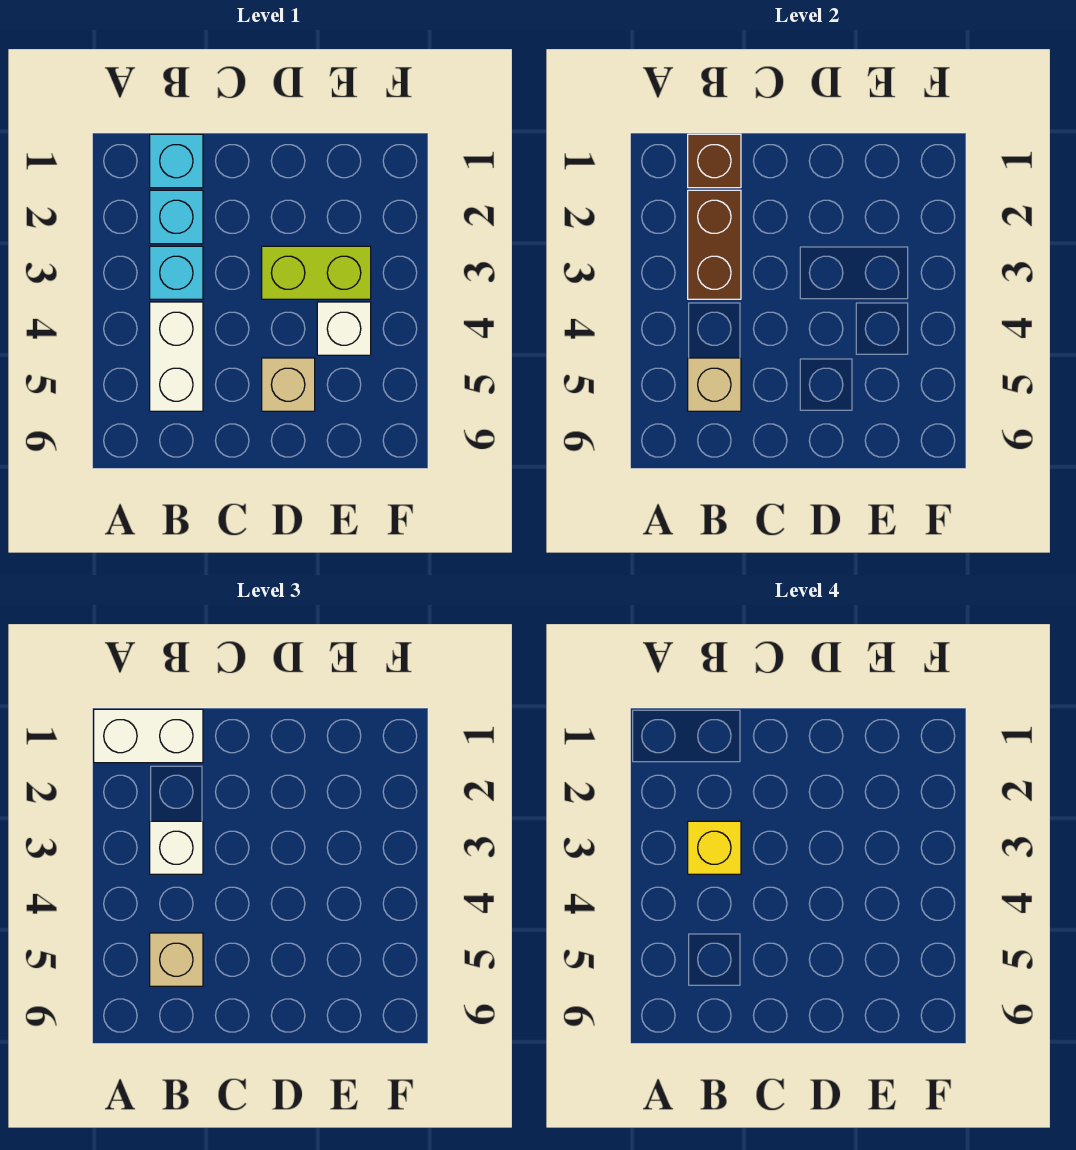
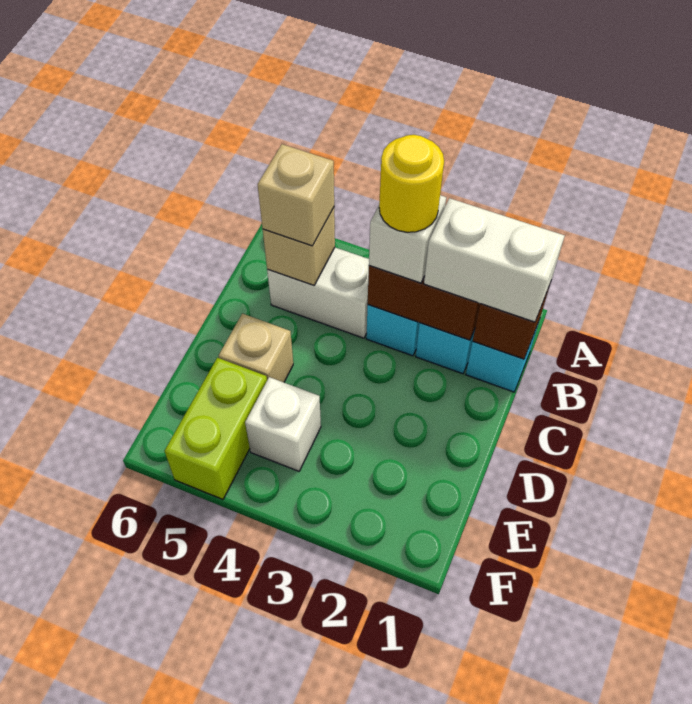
white 1x2 brick [94,709,203,763] -> white 1x2 brick turned to [424,198,565,322]
yellow 1x1 brick [688,821,741,874] -> yellow 1x1 round brick [379,135,444,232]
lime 1x2 brick [262,246,371,299] -> lime 1x2 brick moved to [165,358,267,499]

